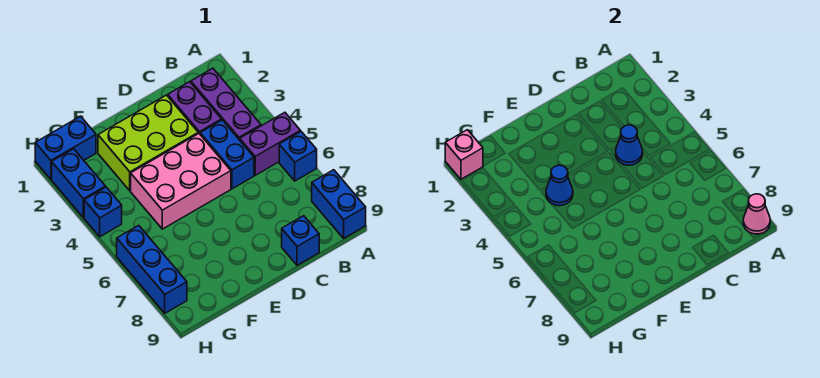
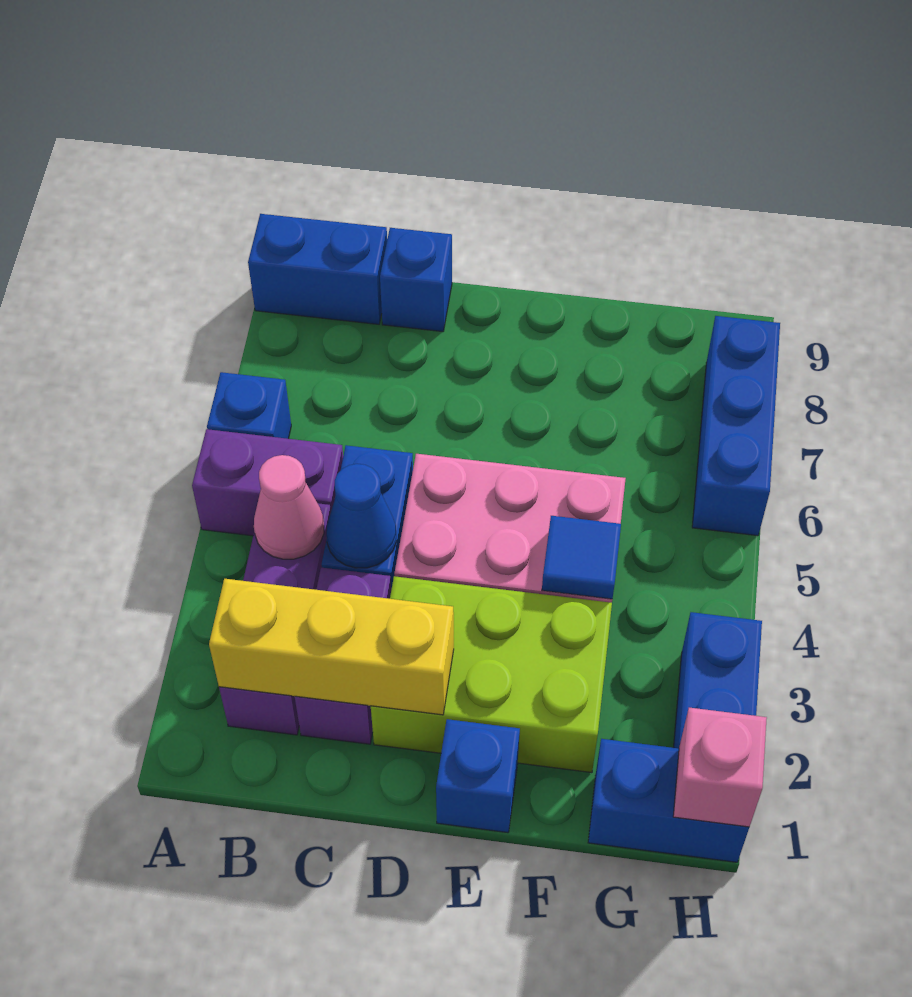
blue 1x2 brick [312,170,366,238] -> blue 1x2 brick turned to [248,214,387,324]
pink 1x1 cone [743,194,770,234] -> pink 1x1 cone moved to [254,455,324,559]
none -> yellow 1x3 brick [209,579,454,715]
blue 1x1 cone [546,165,573,206] -> blue 1x1 tile [542,516,621,599]
blue 1x1 brick [84,187,122,237] -> blue 1x1 brick moved to [436,719,520,833]

